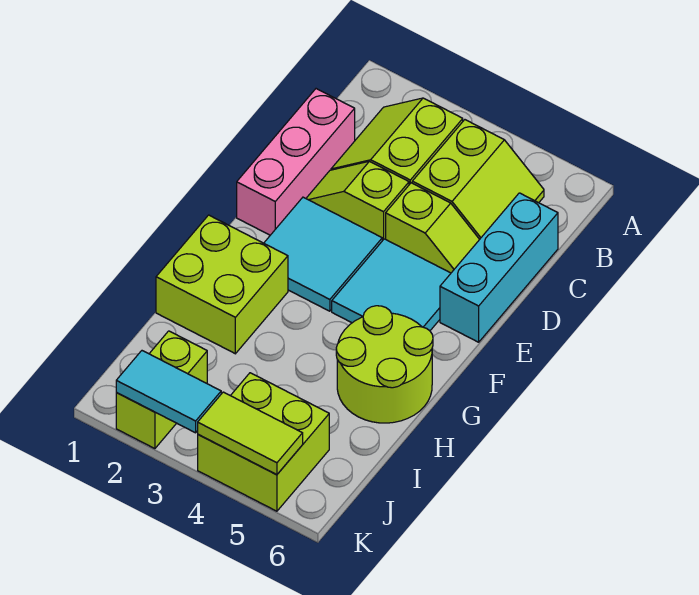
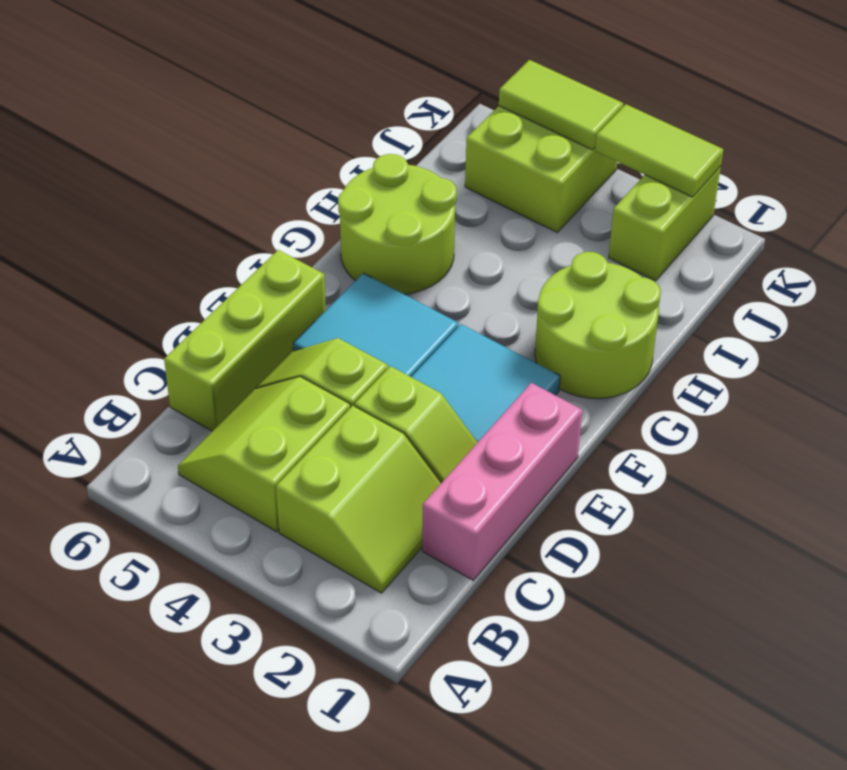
cyan 1x3 brick [440,193,558,342] -> lime 1x3 brick [164,250,326,431]
lime 2x2 brick [156,215,288,354] -> lime 2x2 round brick [535,252,661,399]
cyan 1x2 tile [116,351,221,433] -> lime 1x2 tile [595,104,723,197]

